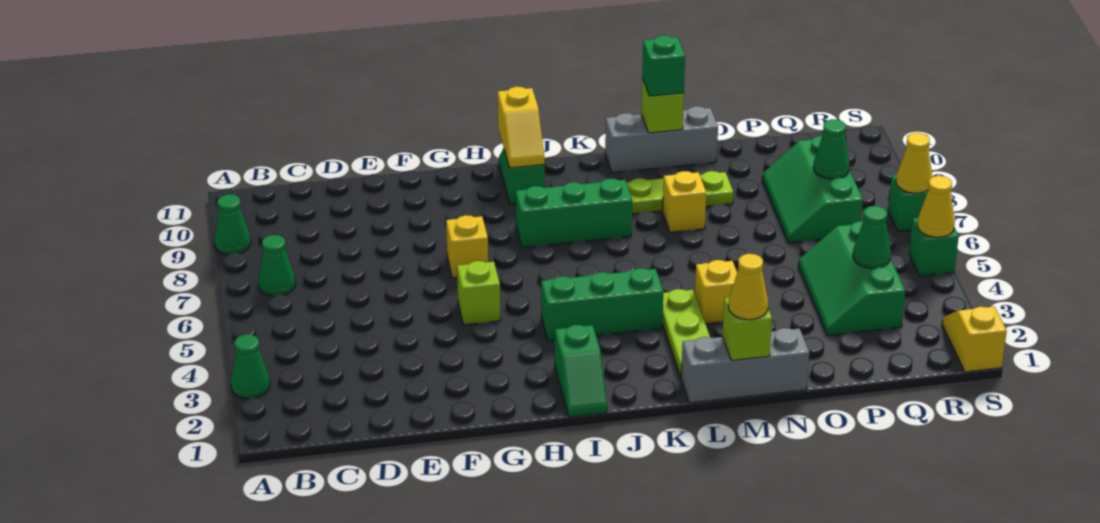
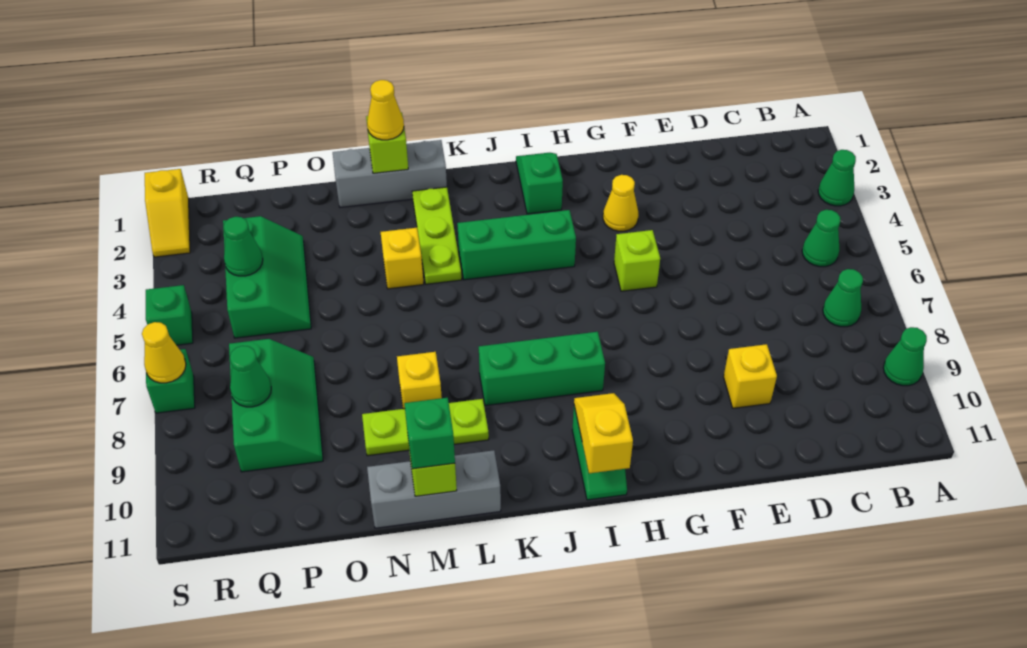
none -> green 1x1 cone [802,210,840,267]
yellow 1x1 brick [446,215,488,278] -> yellow 1x1 brick moved to [724,344,777,408]
yellow 1x1 cone [917,176,955,237] -> yellow 1x1 cone moved to [603,175,638,231]

